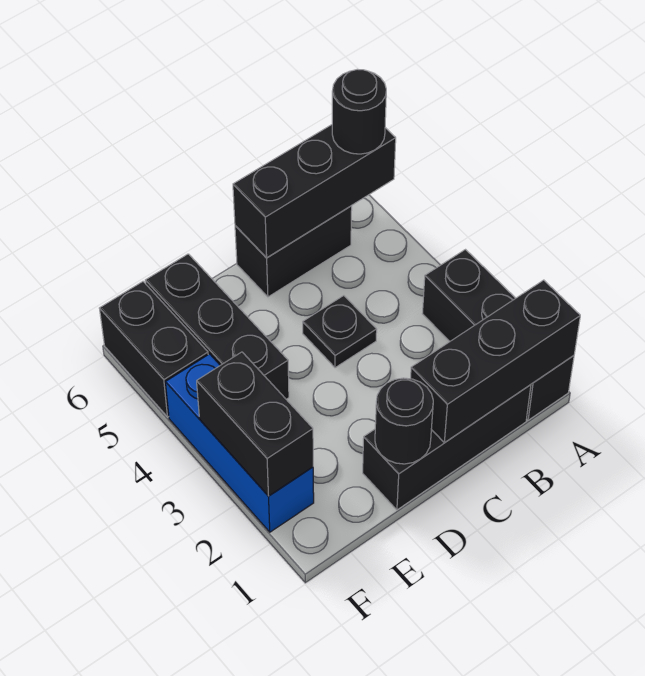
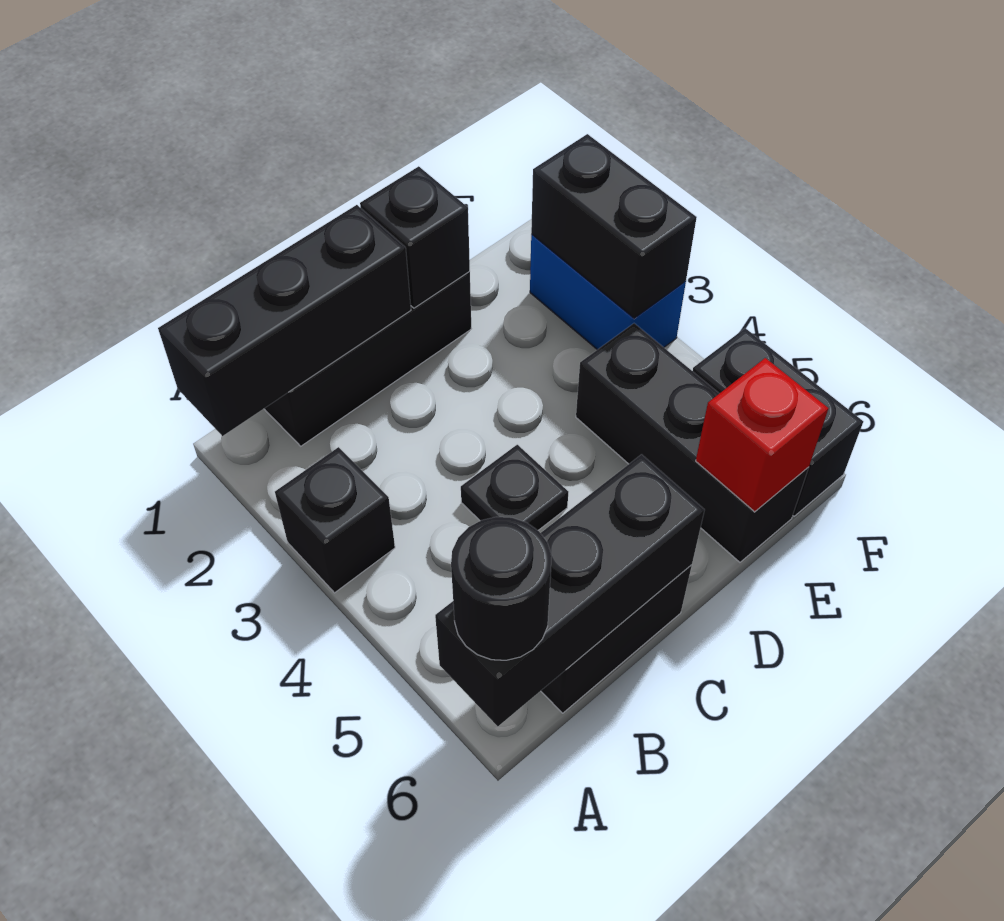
black 1x3 brick [422,250,574,420] -> black 1x1 brick [275,447,395,593]
black 1x1 round brick [375,378,433,464] -> black 1x1 brick [360,166,470,308]
none -> red 1x1 brick [696,358,828,512]
blue 1x3 brick [166,354,314,532] -> blue 1x2 brick [530,235,686,350]

